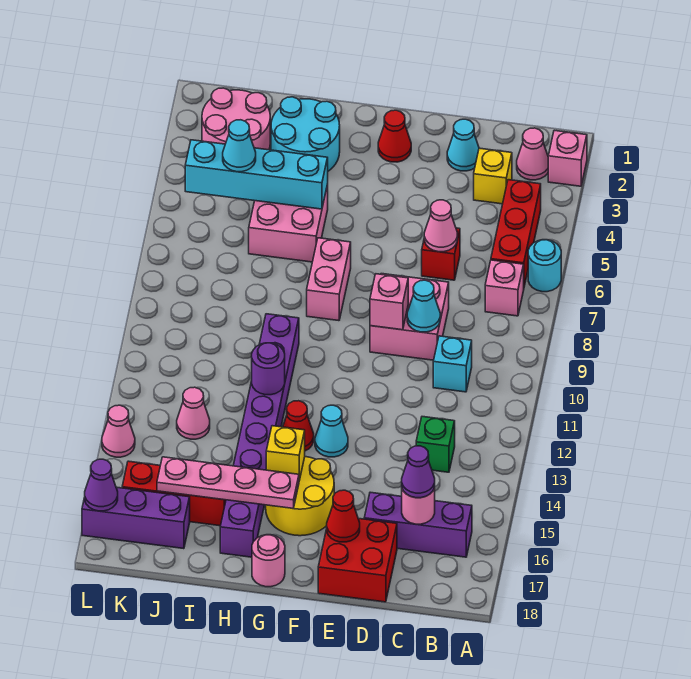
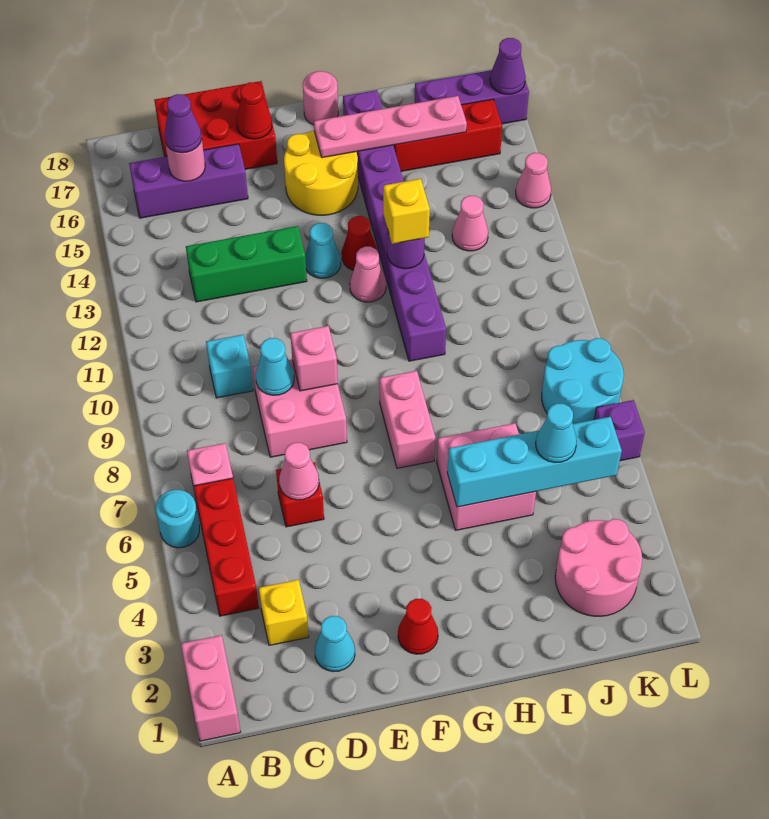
pink 1x1 brick [548,130,587,186] -> pink 1x2 brick [181,635,240,741]
pink 1x1 cone [517,128,548,180] -> pink 1x1 cone moved to [350,247,386,302]
green 1x1 brick [416,417,455,472] -> green 1x3 brick [186,226,307,302]
red 2x2 brick [318,519,397,602] -> red 2x3 brick [154,81,277,169]
yellow 1x1 brick [266,426,305,480] -> yellow 1x1 brick moved to [383,179,430,244]
cyan 2x2 round brick [271,97,340,171] -> cyan 2x2 round brick moved to [542,338,624,424]
none -> purple 1x1 brick [594,400,645,461]

